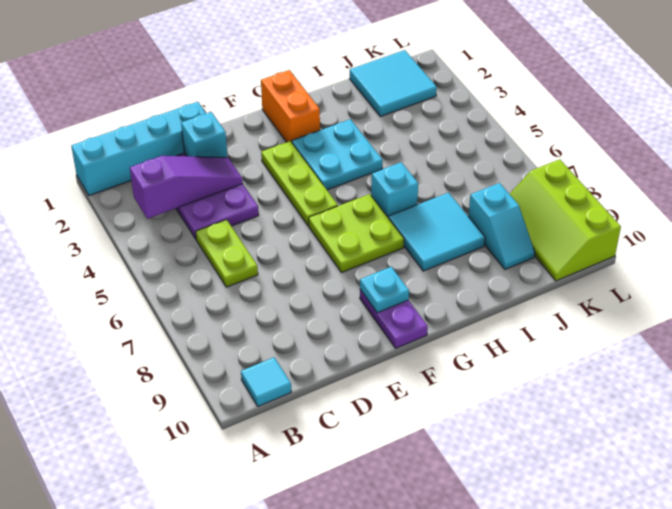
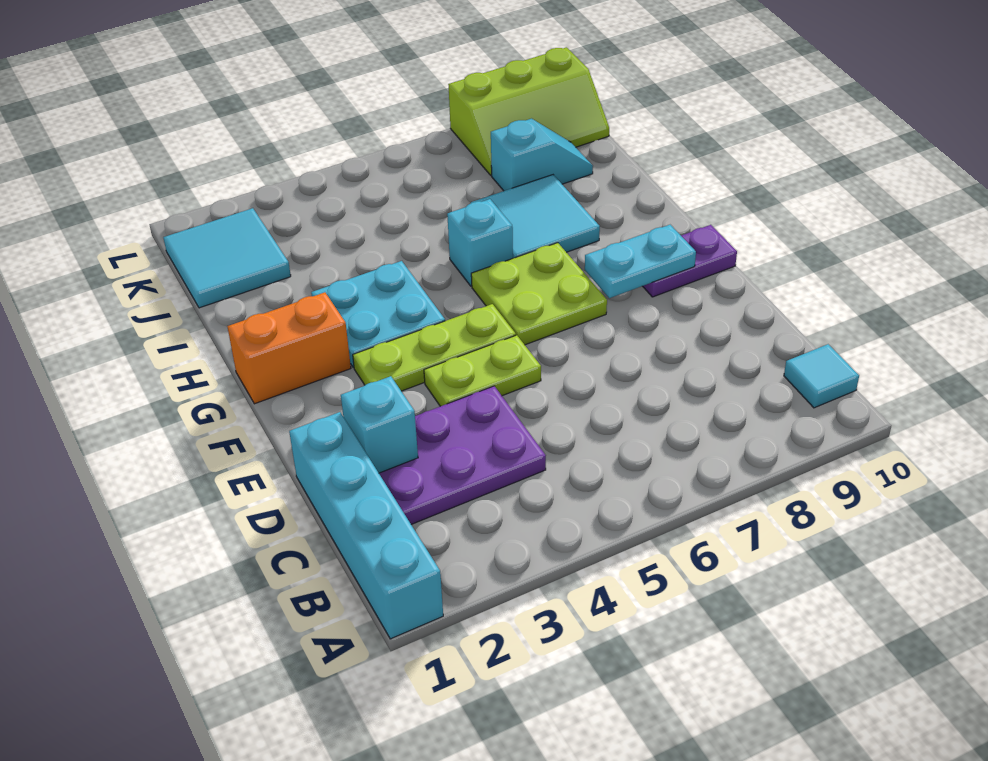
purple 1x3 slope [130,156,243,219] -> none
lime 1x2 plate [196,220,258,287] -> lime 1x2 plate moved to [424,335,541,406]
cyan 1x1 plate [360,267,409,313] -> cyan 1x2 plate [585,225,696,298]

